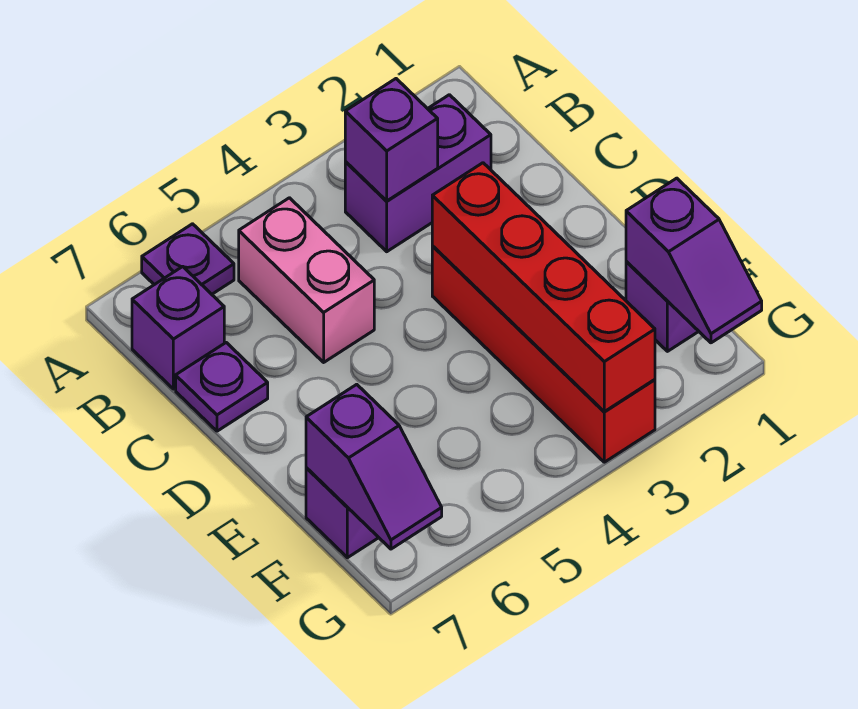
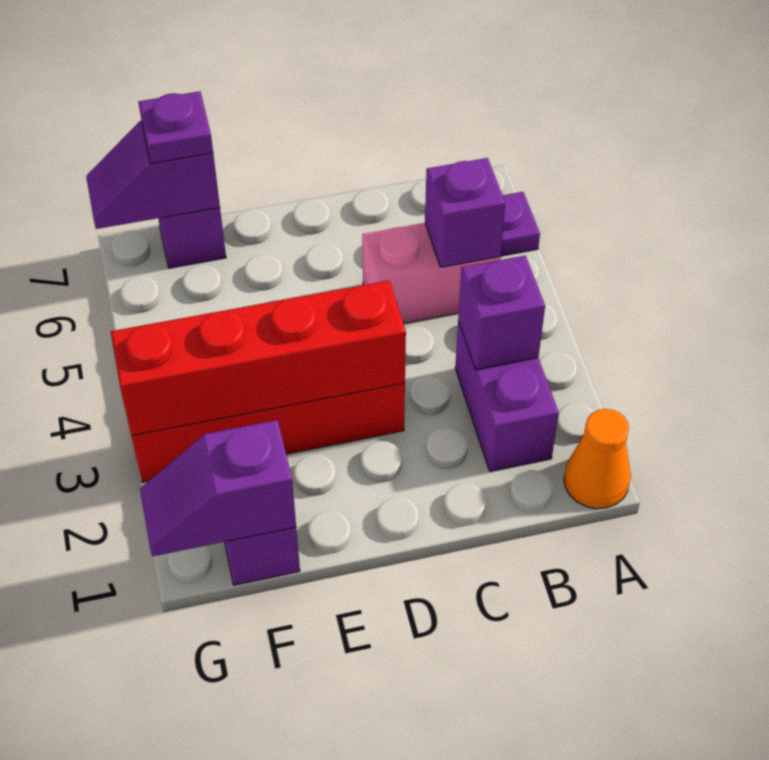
none -> orange 1x1 cone [564,409,631,509]
purple 1x1 brick [132,267,224,389] -> purple 1x1 brick moved to [425,158,505,267]
purple 1x1 plate [176,343,268,431] -> purple 1x1 plate moved to [138,91,213,163]

